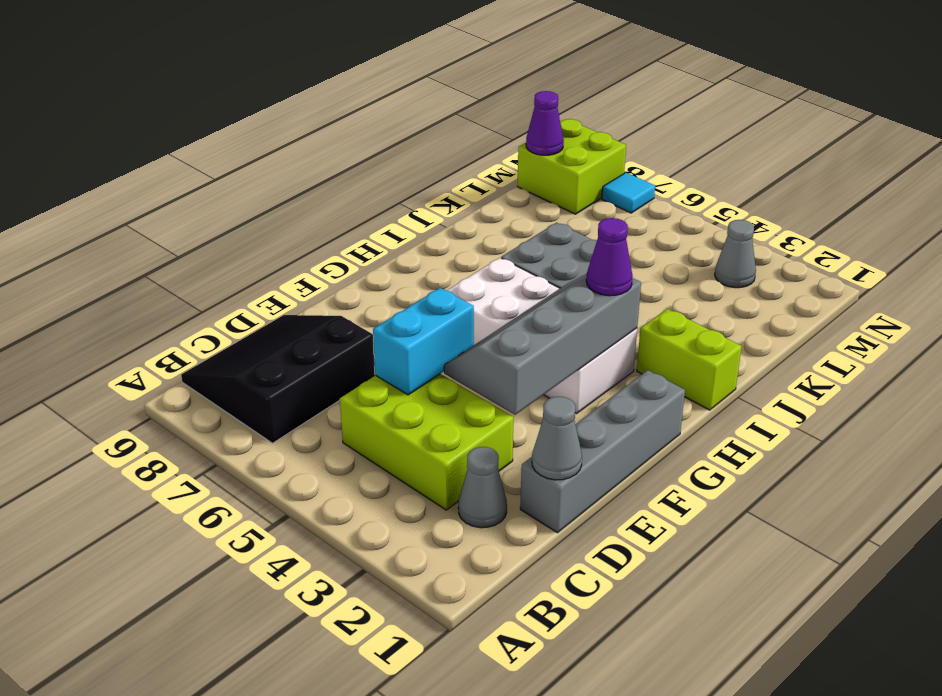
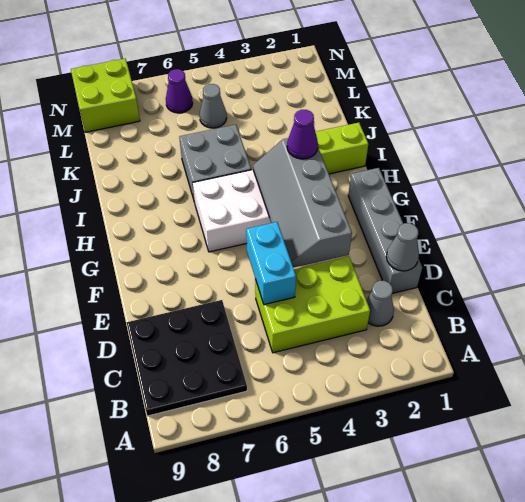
black 3x3 slope [181,315,375,443] -> black 3x3 plate [127,300,247,416]
grey 1x1 cone [715,220,756,288] -> grey 1x1 cone moved to [200,84,227,128]
purple 1x1 cone [526,91,564,155] -> purple 1x1 cone moved to [166,69,193,113]
cyan 1x1 tile [602,173,655,213] -> none

